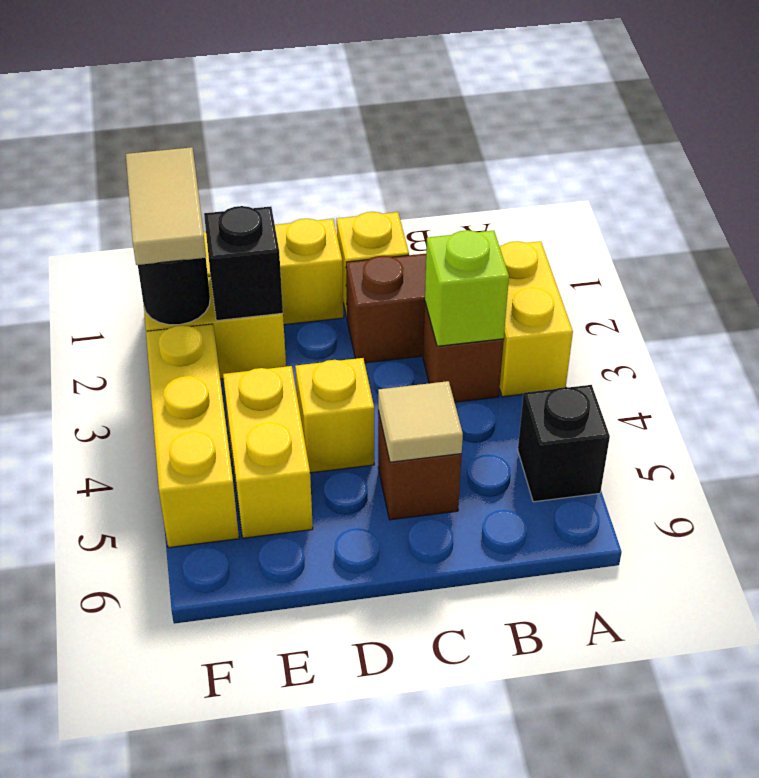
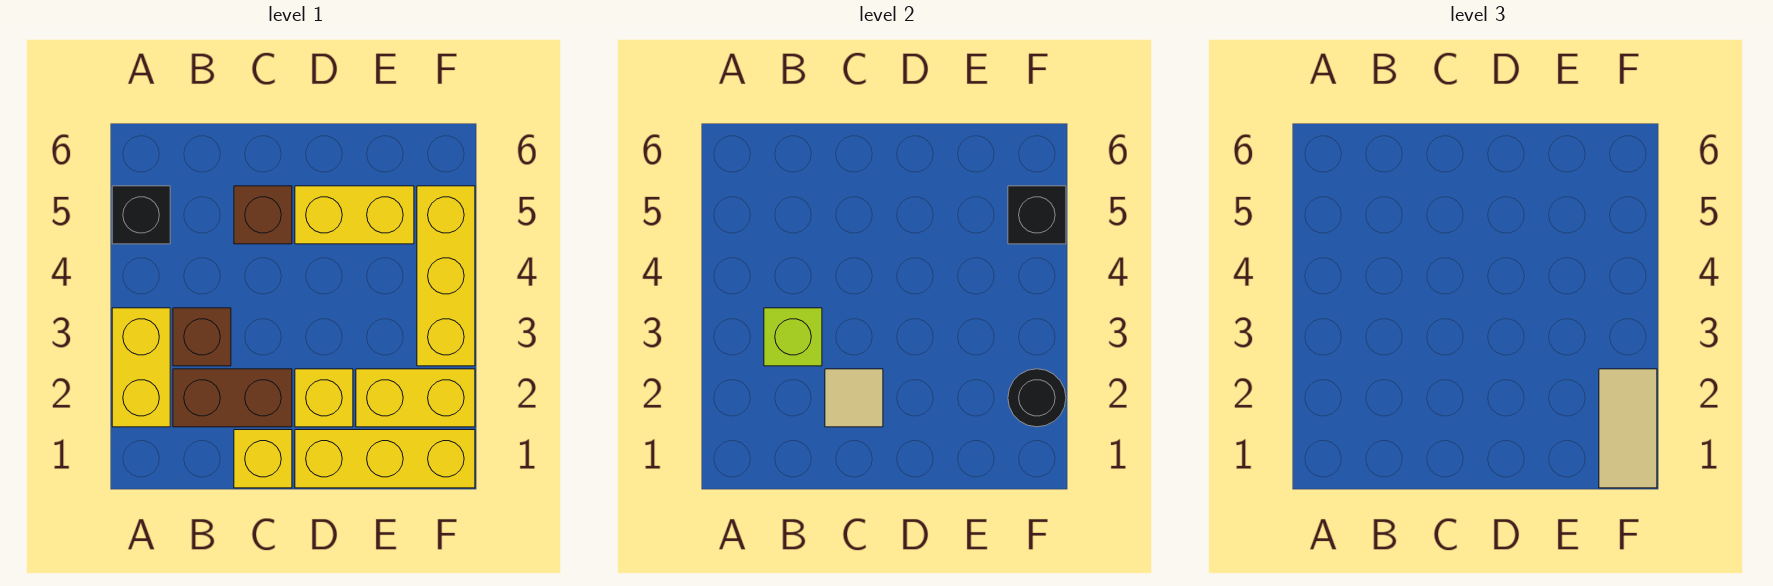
tan 1x1 tile [378,381,463,462] -> tan 1x1 tile moved to [825,369,883,427]
yellow 1x1 brick [295,358,374,473] -> yellow 1x1 brick moved to [295,369,353,427]
black 1x1 brick [204,206,283,321] -> black 1x1 brick moved to [1008,186,1066,244]
yellow 1x2 brick [223,366,313,538] -> yellow 1x2 brick turned to [295,186,414,244]

